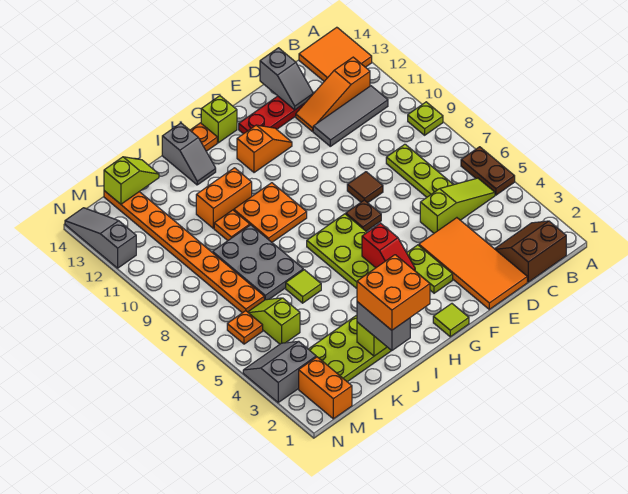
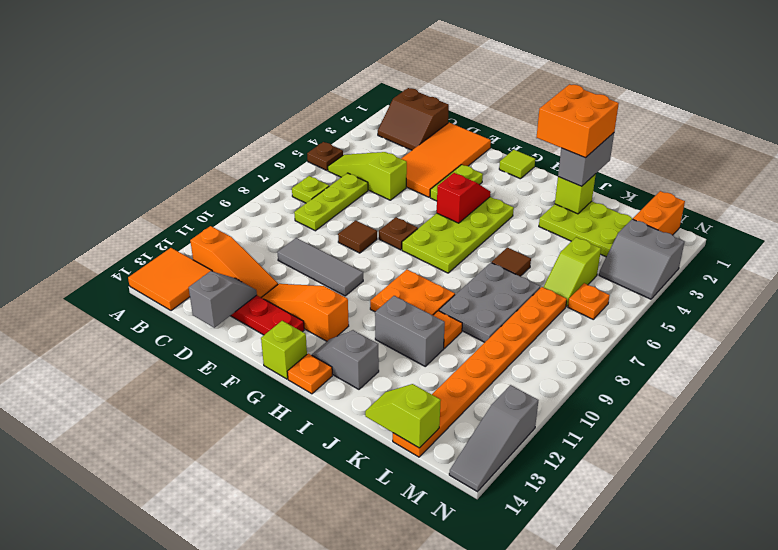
brown 1x2 plate [461,147,515,195] -> brown 1x1 plate [307,142,343,170]
lime 1x1 plate [408,102,443,135] -> lime 1x1 plate moved to [292,176,329,203]
grey 1x3 tile [313,86,388,146] -> grey 1x3 tile moved to [277,238,363,296]
orange 1x2 slope [237,125,292,173] -> orange 1x3 slope [261,284,349,341]
orange 1x2 brick [196,168,252,228] -> grey 1x2 brick [375,296,445,366]
grey 1x2 slope [162,123,216,185] -> grey 1x2 slope turned to [312,330,379,389]
lime 1x1 tile [286,270,321,303] -> brown 1x1 tile [492,247,531,276]

